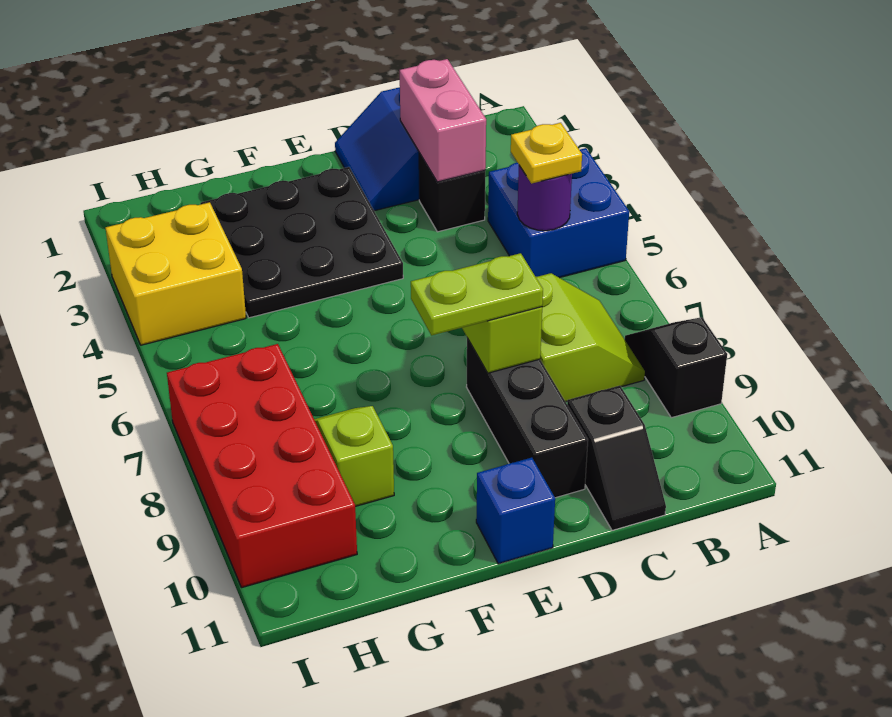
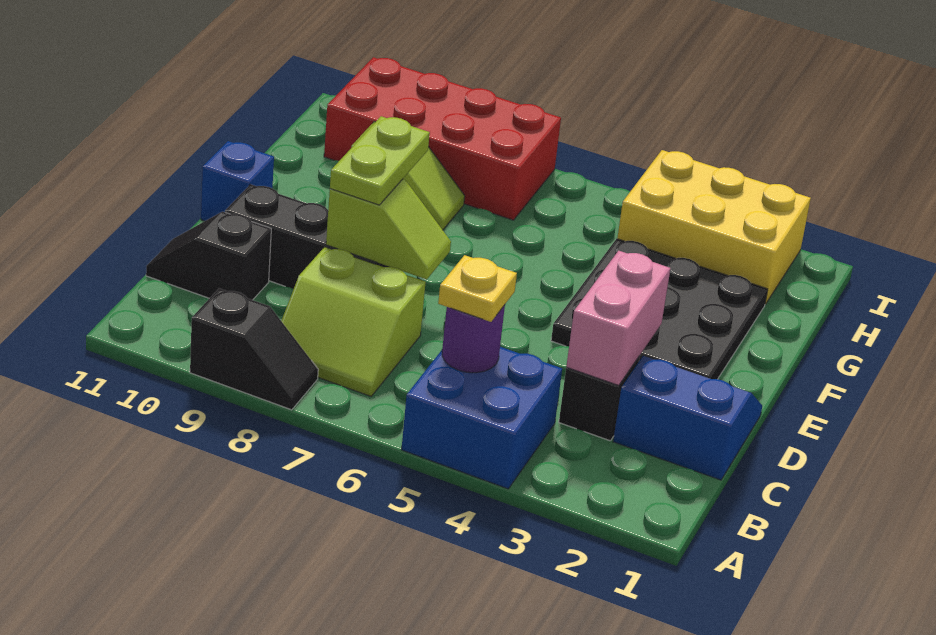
pink 1x2 brick [400,59,486,182] -> pink 1x2 brick turned to [566,251,670,385]
yellow 2x2 brick [105,202,246,345] -> yellow 2x3 brick [617,150,811,304]

